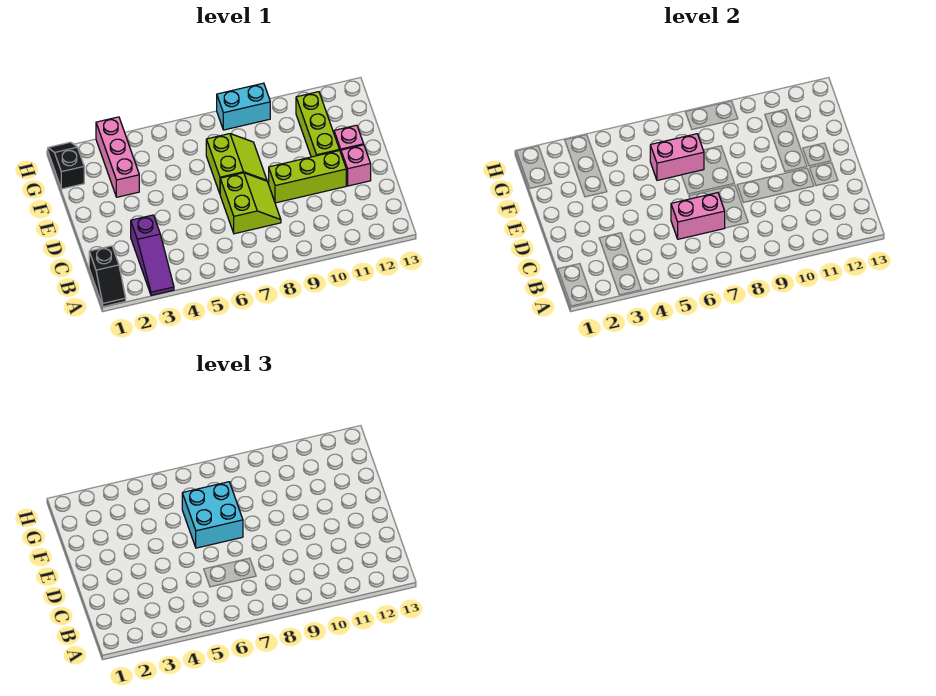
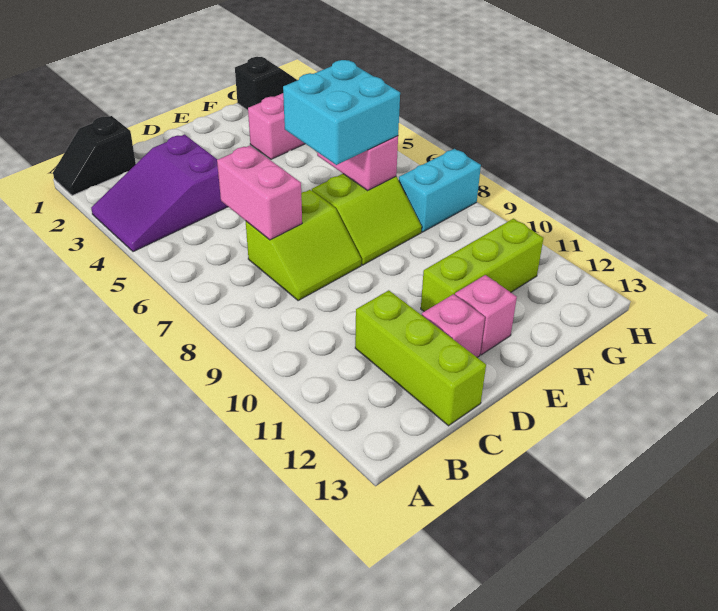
purple 1x3 slope [131,215,174,295] -> purple 2x3 slope [91,134,228,252]
lime 1x3 brick [269,150,346,203] -> lime 1x3 brick moved to [355,290,486,426]
cyan 1x2 brick [217,83,270,130] -> cyan 1x2 brick turned to [399,149,481,232]

